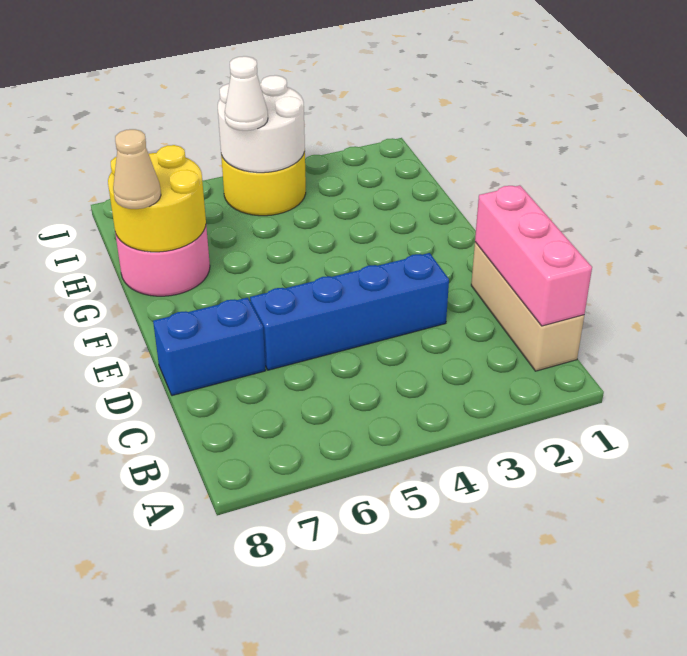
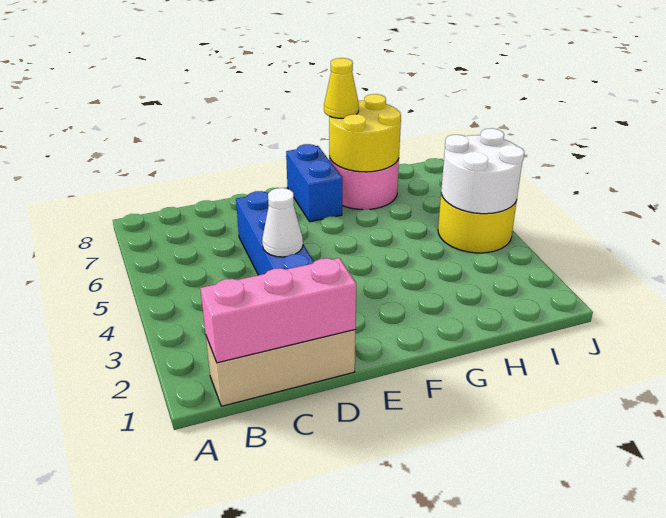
blue 1x2 brick [153,298,266,396] -> blue 1x2 brick moved to [286,144,342,222]
tan 1x1 cone [113,129,161,209] -> yellow 1x1 cone [324,58,359,118]
white 1x1 cone [225,56,268,131] -> white 1x1 cone moved to [262,188,303,257]

